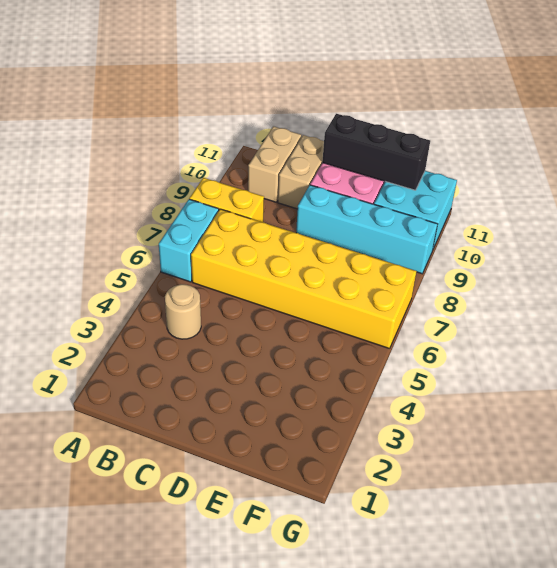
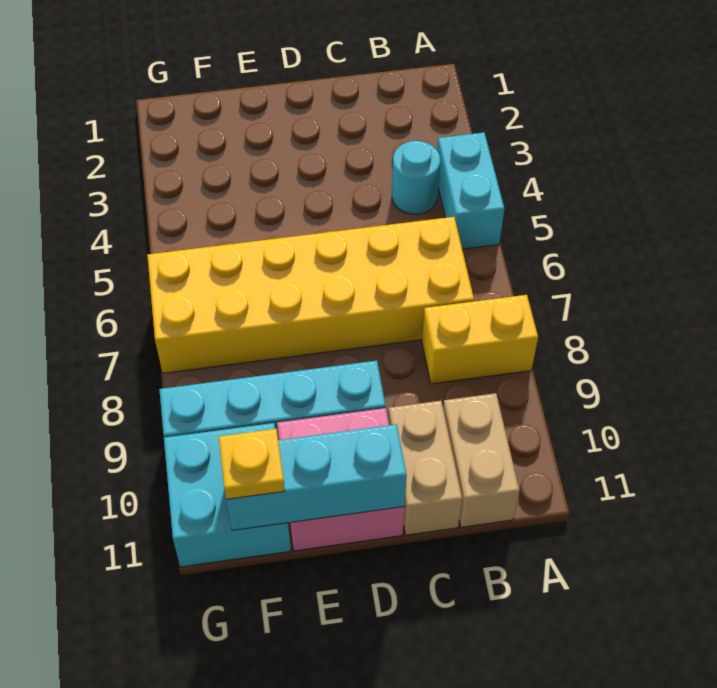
cyan 1x2 brick [159,199,219,282] -> cyan 1x2 brick moved to [437,133,504,249]
tan 1x1 round brick [165,284,201,339] -> cyan 1x1 round brick [392,141,440,214]
black 1x3 brick [322,114,430,190] -> cyan 1x3 brick [227,424,407,530]
none -> yellow 1x1 plate [219,429,285,499]

